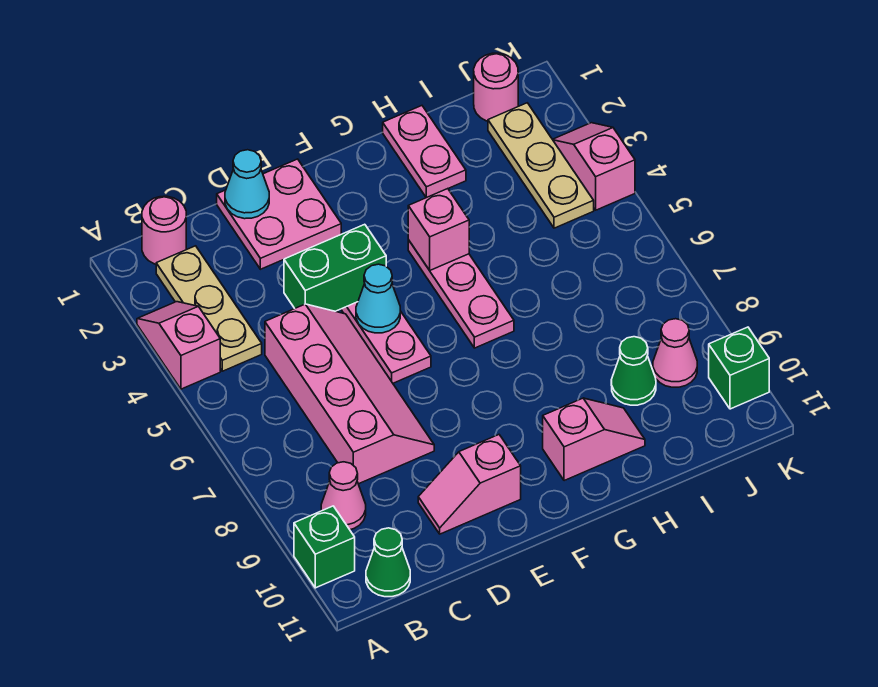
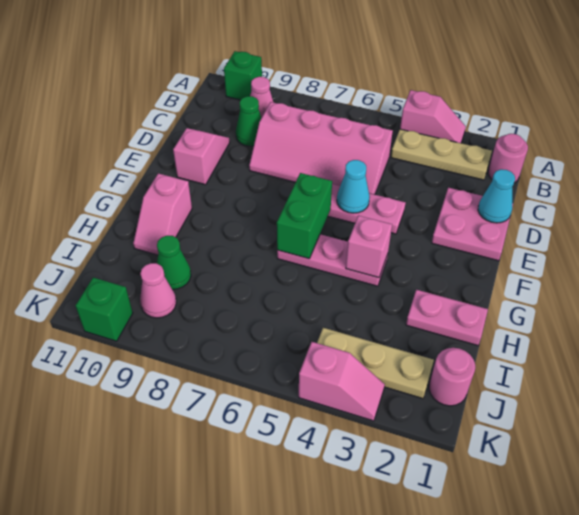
green 1x1 cone [366,528,410,597] -> green 1x1 cone moved to [236,96,261,146]
green 1x2 brick [284,224,386,311] -> green 1x2 brick moved to [277,173,332,259]

